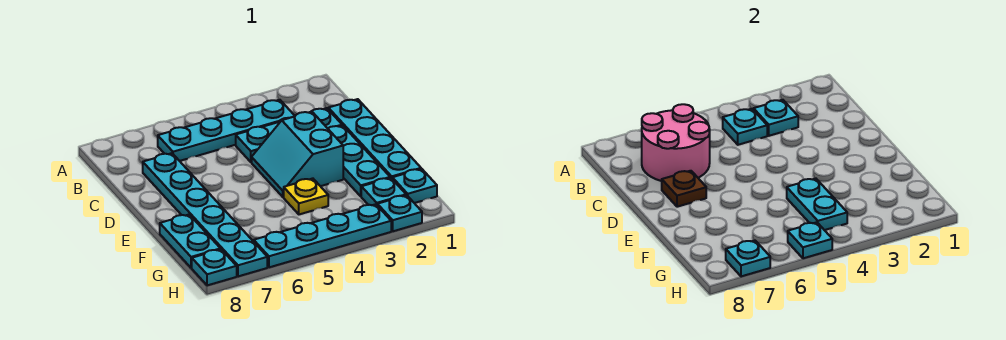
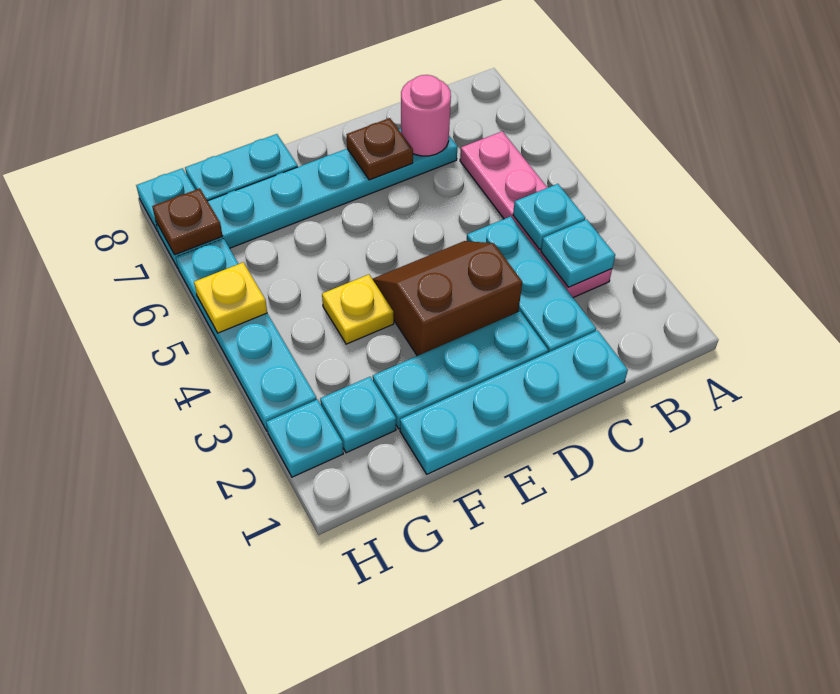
cyan 1x4 plate [158,100,295,161] -> pink 1x4 plate [460,131,612,298]
pink 2x2 round brick [642,104,710,181] -> pink 1x1 round brick [401,75,451,156]
cyan 2x2 slope [252,112,343,197] -> brown 2x2 slope [373,241,522,356]
cyan 1x2 plate [787,178,847,230] -> none
cyan 1x1 plate [392,169,437,203] -> none
cyan 1x1 plate [788,222,832,258] -> yellow 1x1 plate [194,262,267,333]
cyan 1x1 plate [726,240,770,276] -> brown 1x1 plate [152,188,223,255]

